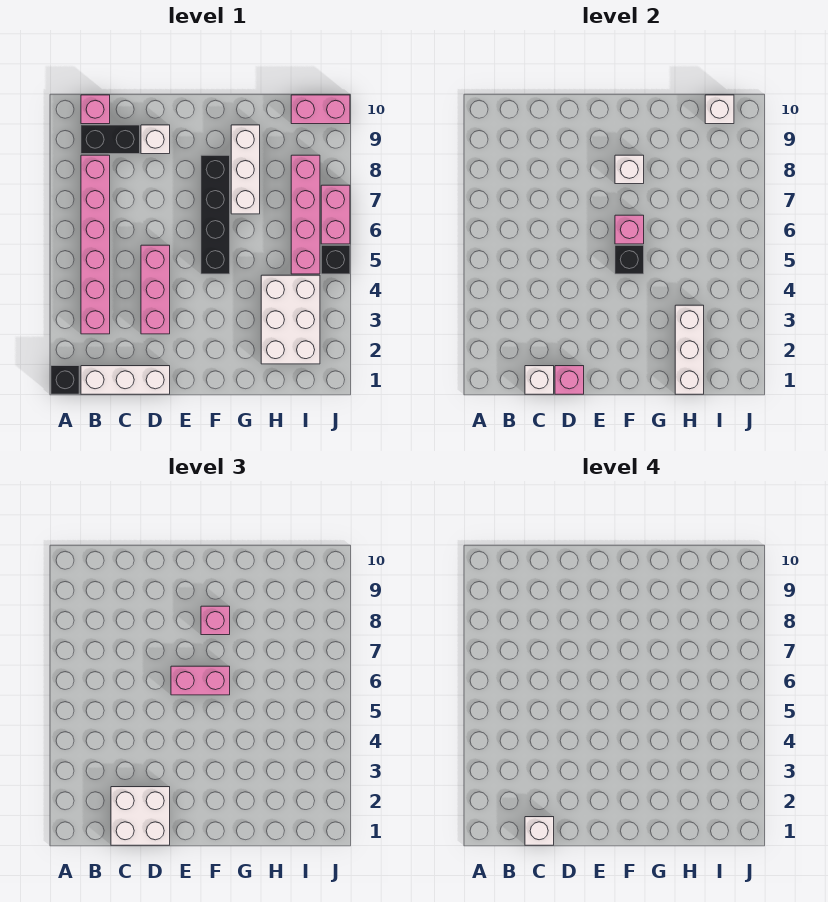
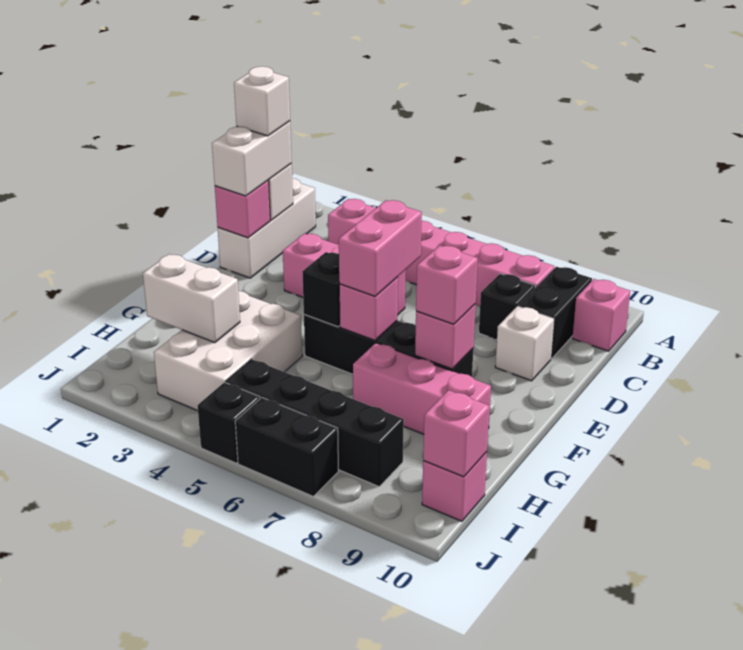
black 1x1 brick [51,366,79,394] -> black 1x1 brick moved to [479,274,535,340]
white 2x2 brick [111,787,170,845] -> white 1x2 brick [212,121,292,196]
white 1x1 brick [615,155,644,184] -> pink 1x1 brick [415,304,476,369]
white 1x3 brick [231,125,260,214] -> pink 1x3 brick [353,343,491,434]
white 1x3 brick [675,305,704,394] -> white 1x2 brick [143,254,240,343]
white 2x3 brick [261,275,320,364] -> white 2x3 brick turned to [154,291,302,411]
pink 1x4 brick [291,155,320,274] -> black 1x4 brick [226,359,404,487]
pink 1x2 brick [291,95,350,124] -> pink 1x1 brick [422,452,487,521]
white 1x1 brick [705,95,734,124] -> pink 1x1 brick [423,390,489,477]
pink 1x2 brick [321,185,350,244] -> black 1x2 brick [235,398,338,496]

